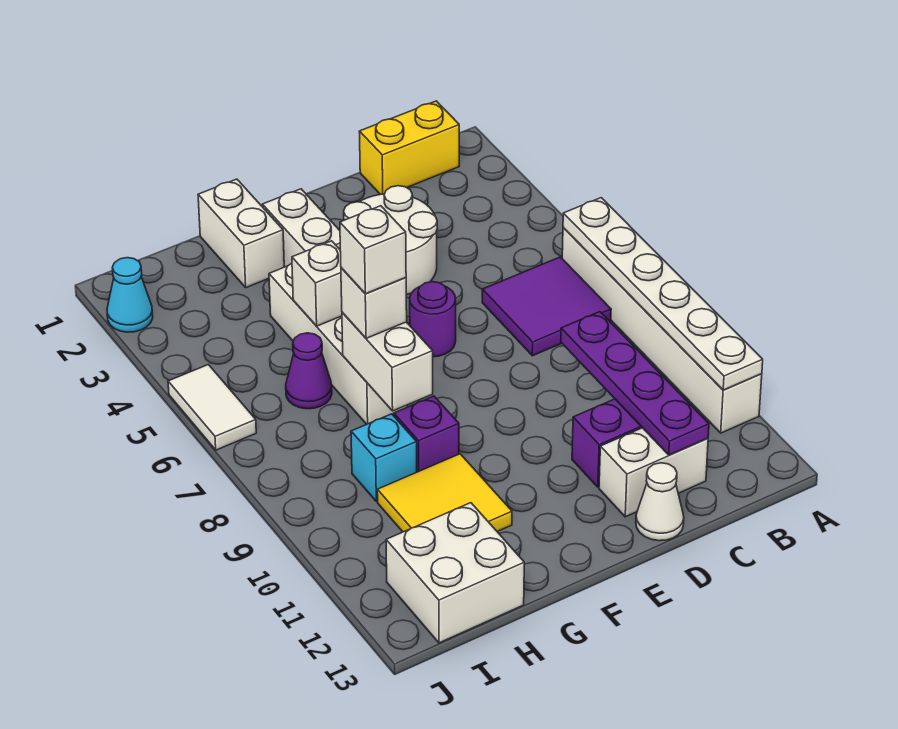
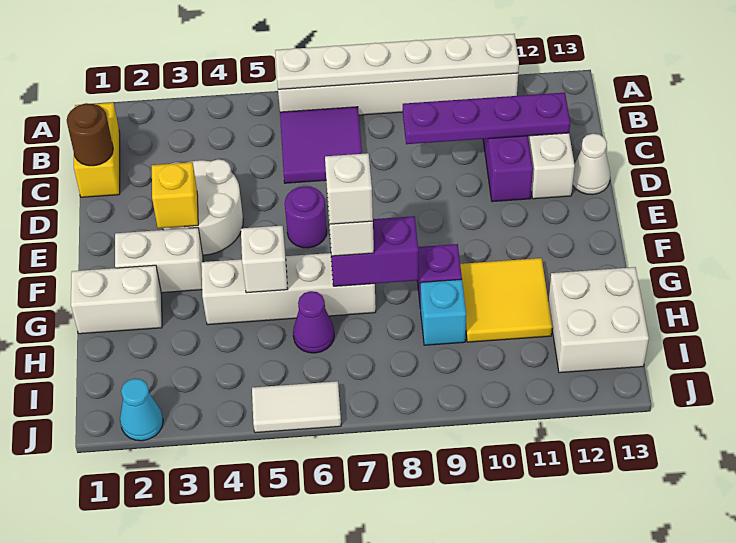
none -> brown 1x1 round brick [67,103,113,166]
none -> yellow 1x1 brick [152,162,198,228]
white 1x2 brick [342,312,433,411] -> purple 1x2 brick [329,216,418,286]

